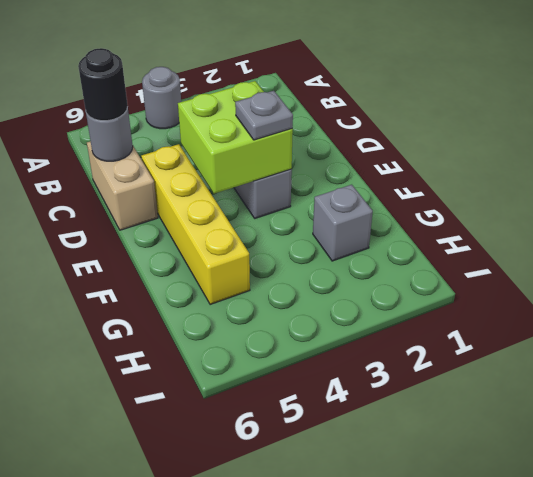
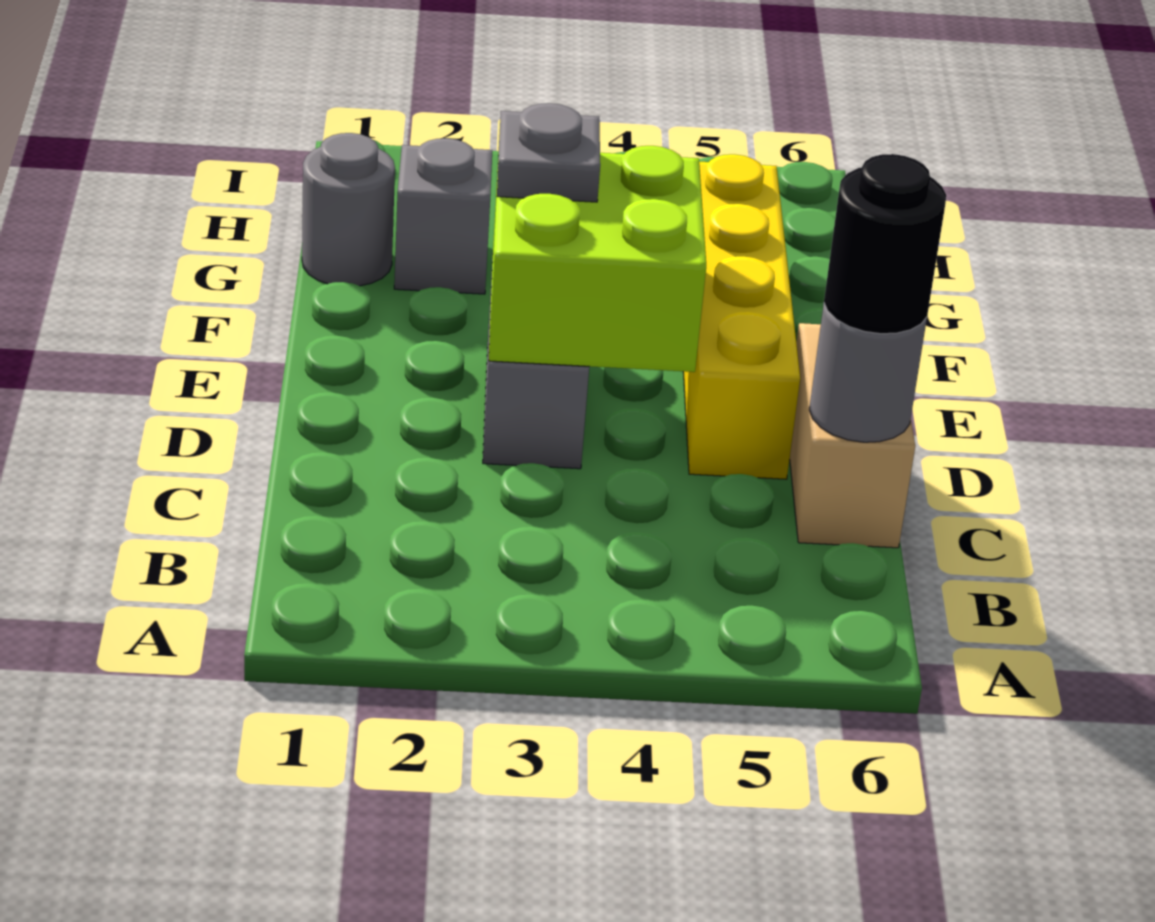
grey 1x1 round brick [142,67,181,129] -> grey 1x1 round brick moved to [302,133,395,286]

